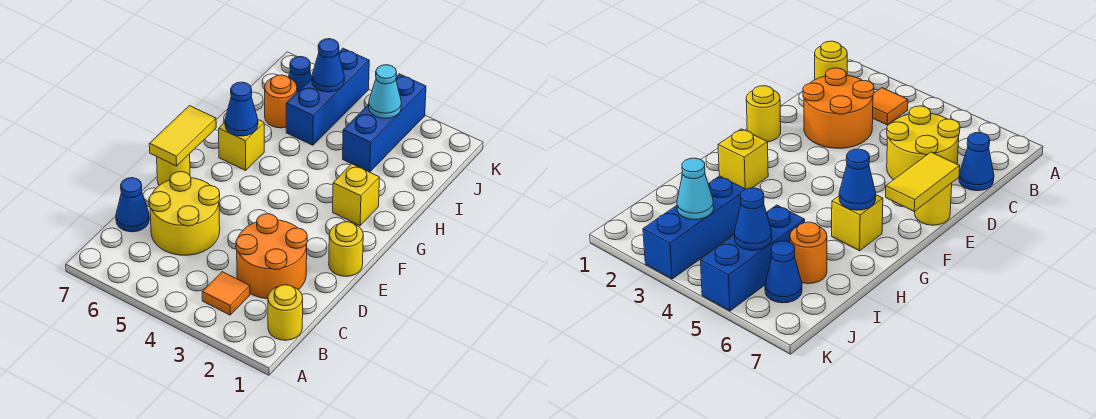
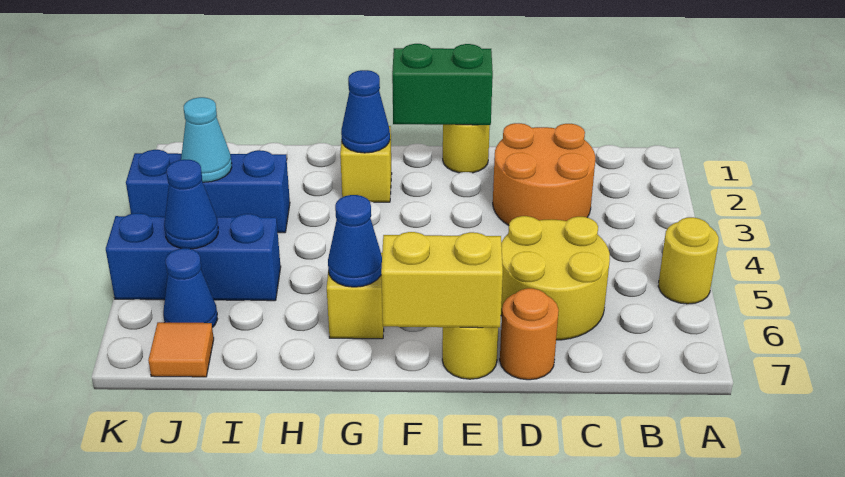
yellow 1x1 round brick [268,285,303,340] -> yellow 1x1 round brick moved to [658,217,719,304]
orange 1x1 tile [202,272,250,315] -> orange 1x1 tile moved to [148,322,214,377]
blue 1x1 cone [116,178,149,232] -> blue 1x1 cone moved to [341,70,390,153]
none -> green 1x2 brick [392,44,493,125]
yellow 1x2 tile [149,106,216,166] -> yellow 1x2 brick [381,232,503,328]
orange 1x1 round brick [265,75,297,128] -> orange 1x1 round brick moved to [500,288,559,380]

